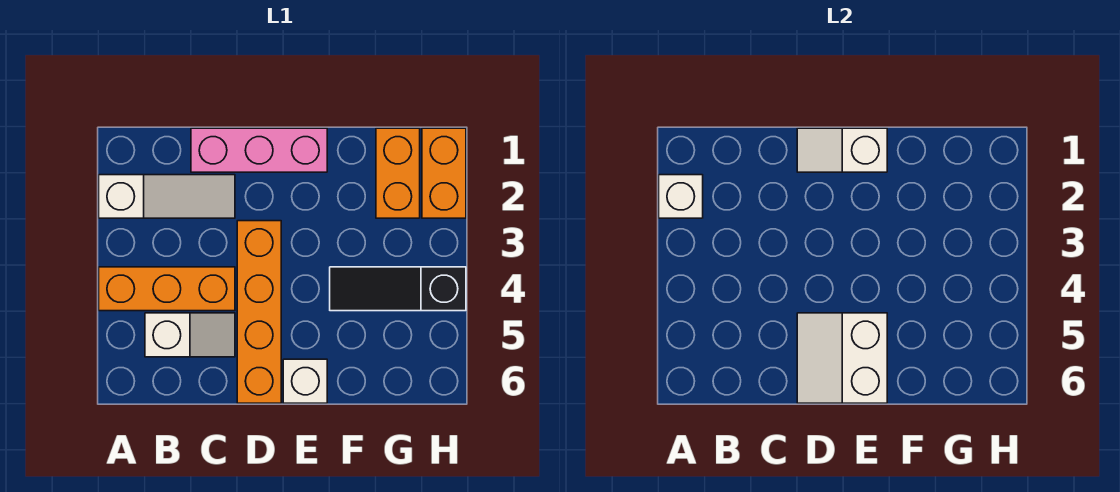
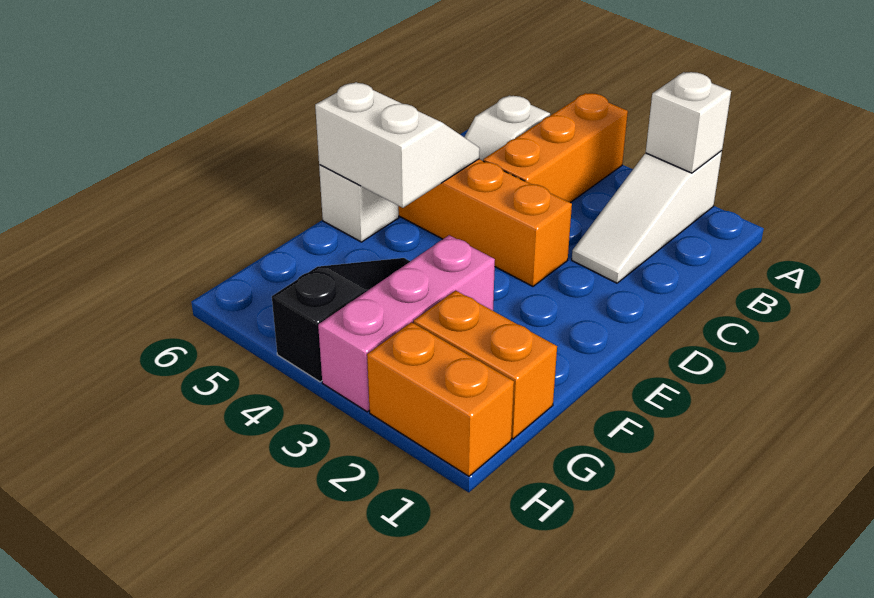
pink 1x3 brick [191,128,327,172] -> pink 1x3 brick moved to [318,235,495,412]
white 1x2 slope [797,128,887,172] -> none

